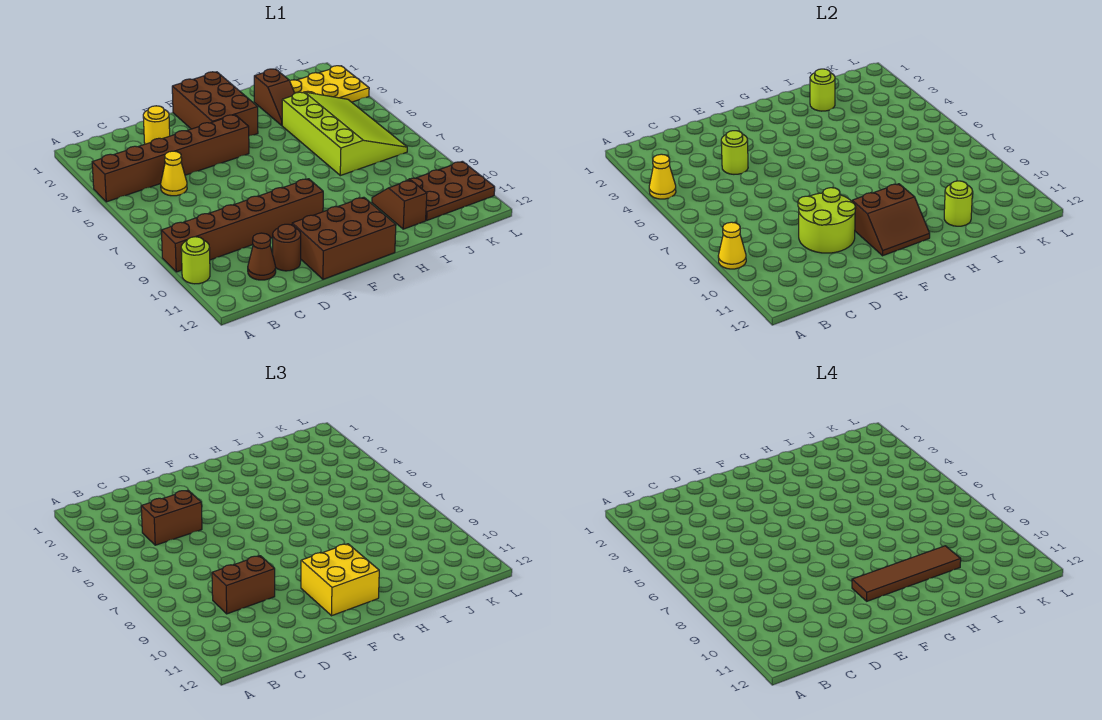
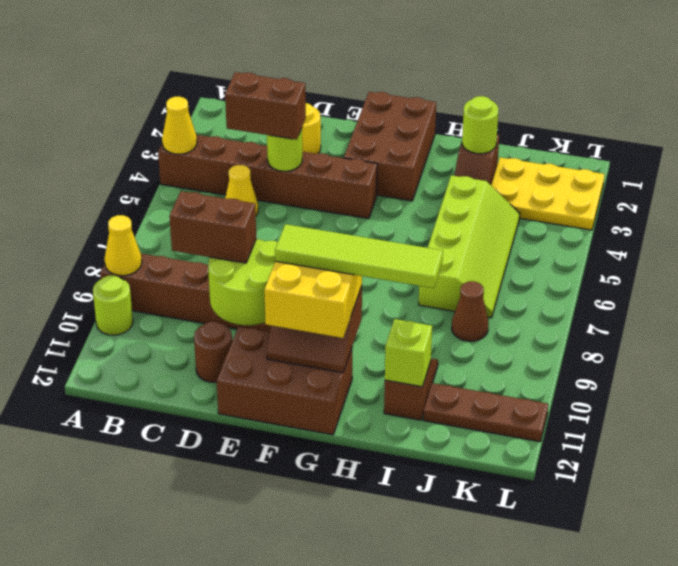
brown 1x1 cone [248,233,276,280] -> brown 1x1 cone moved to [452,281,488,341]
brown 1x4 tile [852,546,961,601] -> lime 1x4 tile [275,224,443,288]
lime 3x4 slope [282,92,407,176] -> lime 2x4 slope [419,175,520,318]
lime 1x1 round brick [944,181,972,226] -> lime 1x1 brick [385,319,432,387]
brown 2x3 plate [407,161,495,220] -> brown 1x3 plate [423,383,548,442]

